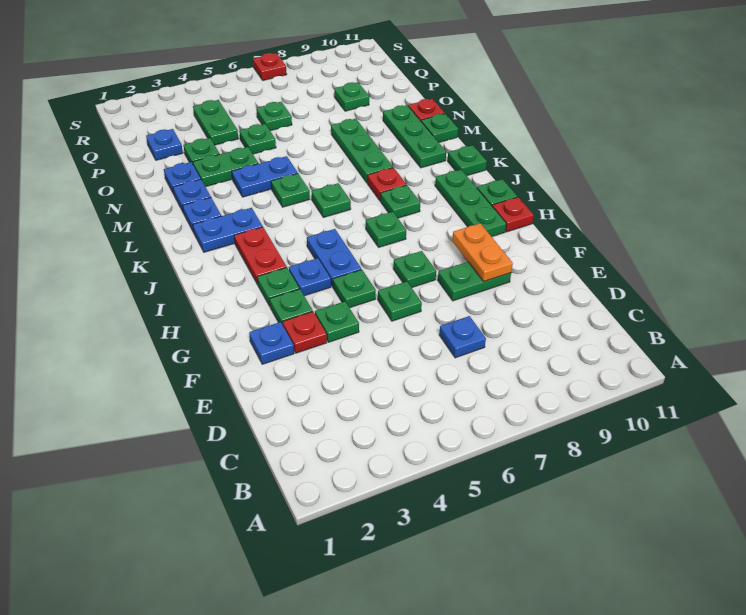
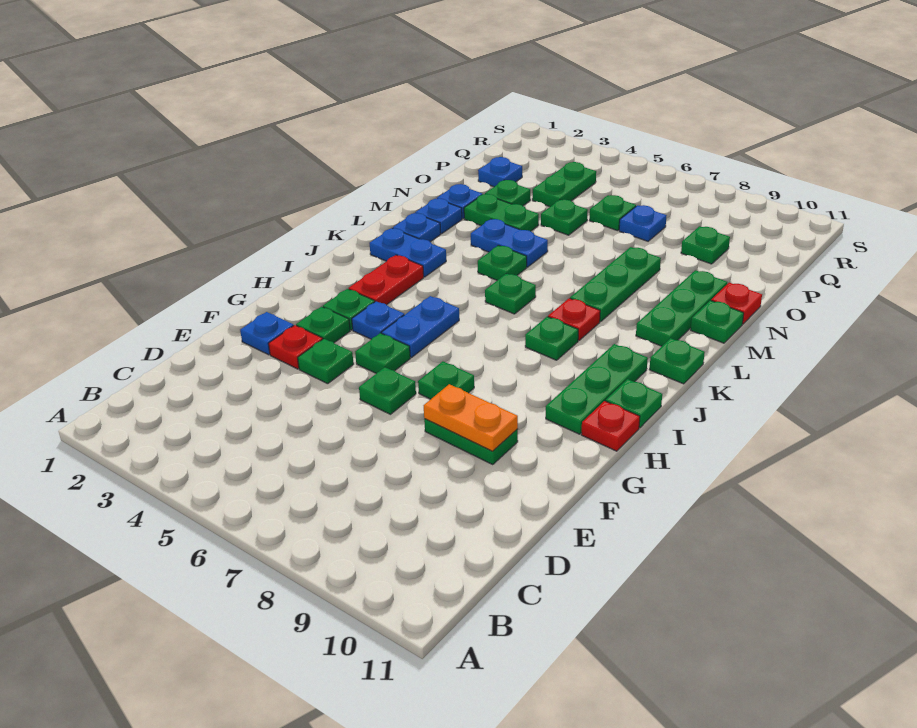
blue 1x1 plate [439,316,486,358] -> blue 1x1 plate moved to [619,205,667,241]
orange 1x2 plate [452,223,513,281] -> orange 1x2 plate turned to [424,384,518,451]
green 1x1 plate [366,212,406,247] -> none
red 1x1 plate [253,53,287,80] -> none

